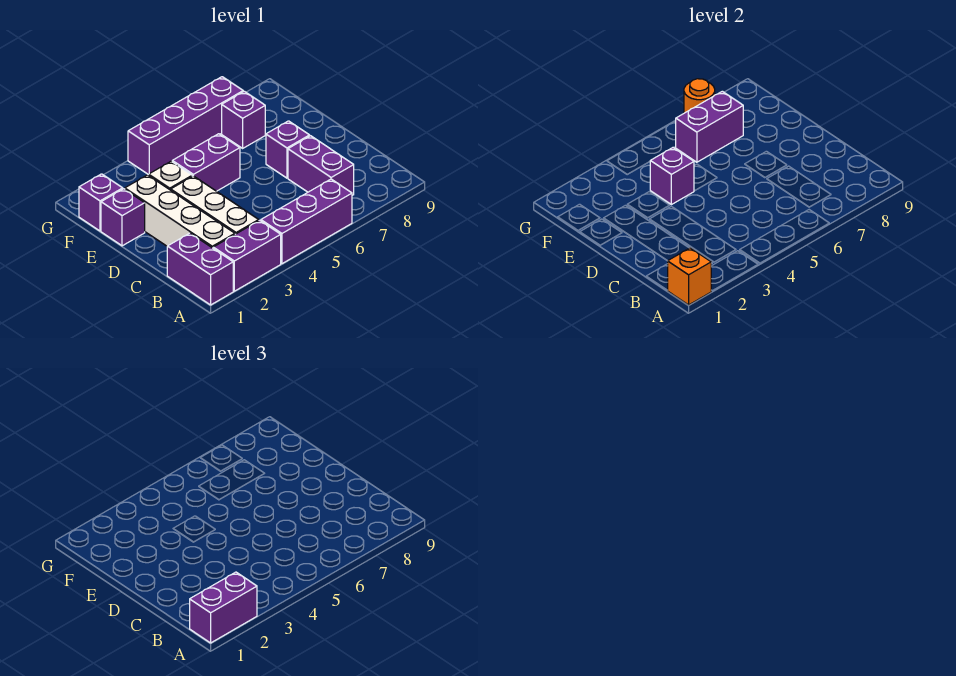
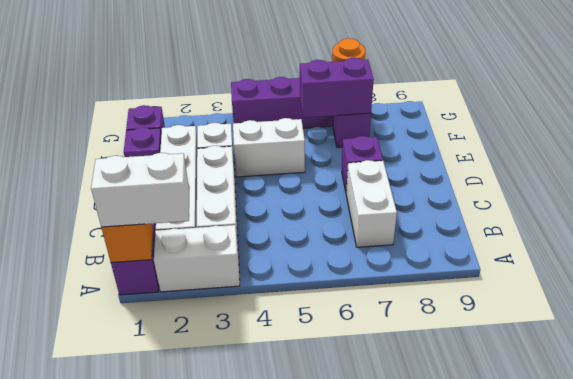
purple 1x2 brick [190,572,257,643] -> white 1x2 brick [91,153,189,227]
purple 1x2 brick [213,220,281,291] -> white 1x2 brick [154,225,240,292]
purple 1x3 brick [261,179,352,264] -> none
purple 1x2 brick [288,136,354,195] -> white 1x2 brick [346,160,397,247]
purple 1x2 brick [172,134,240,191] -> white 1x2 brick [233,118,305,177]
purple 1x1 brick [650,148,694,205] -> none

